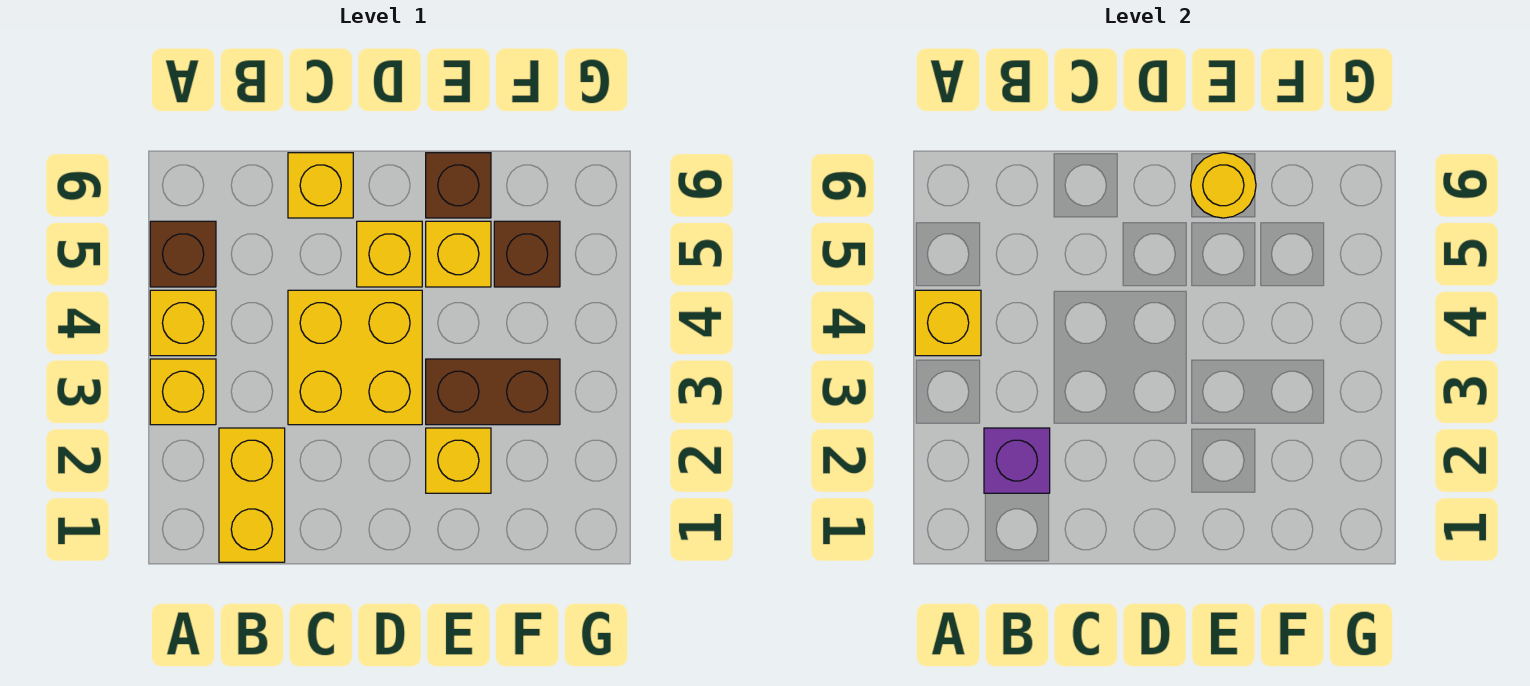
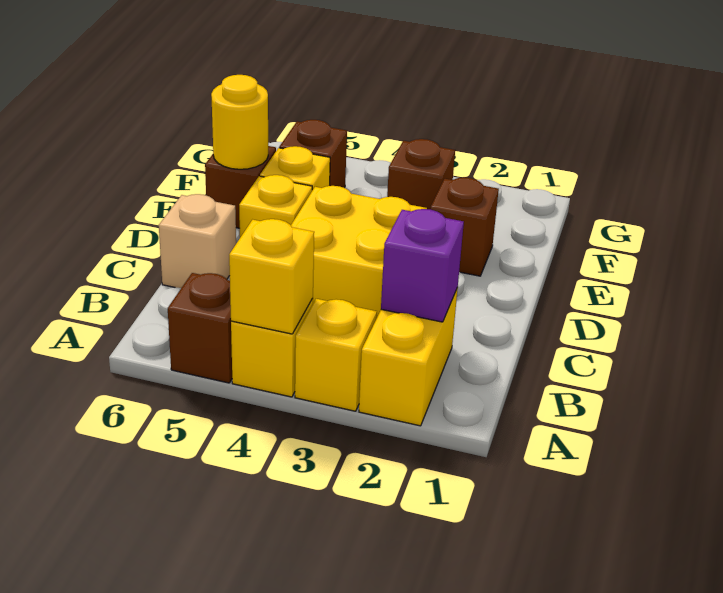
yellow 1x2 brick [219,428,285,562] -> yellow 1x2 brick turned to [359,288,458,426]
yellow 1x1 brick [288,153,353,218] -> tan 1x1 brick [159,194,236,288]
yellow 1x1 brick [426,428,491,493] -> brown 1x1 brick [430,177,499,276]
brown 1x2 brick [426,359,560,425] -> brown 1x1 brick [387,139,455,209]

